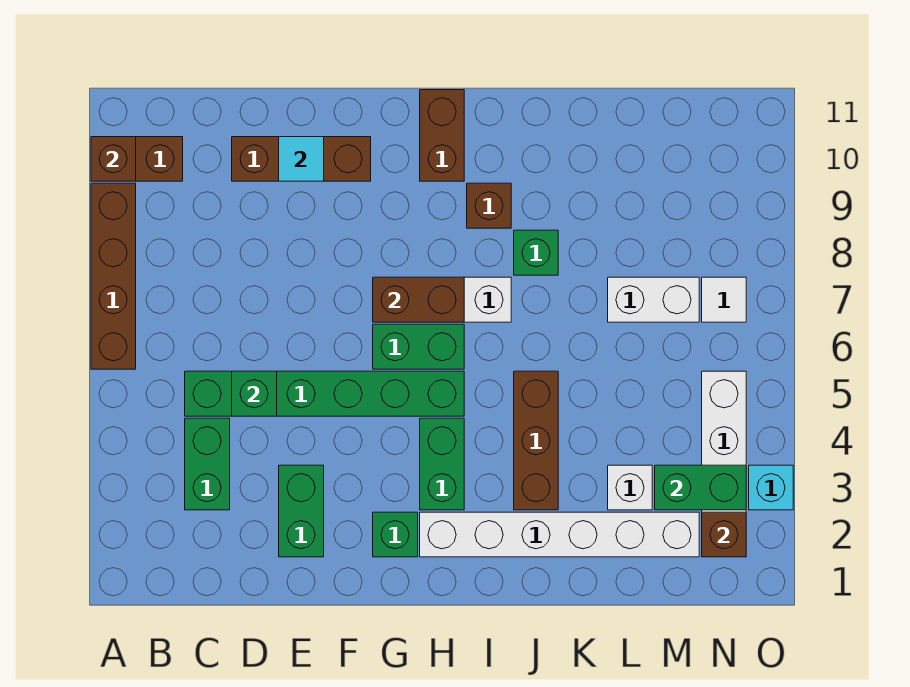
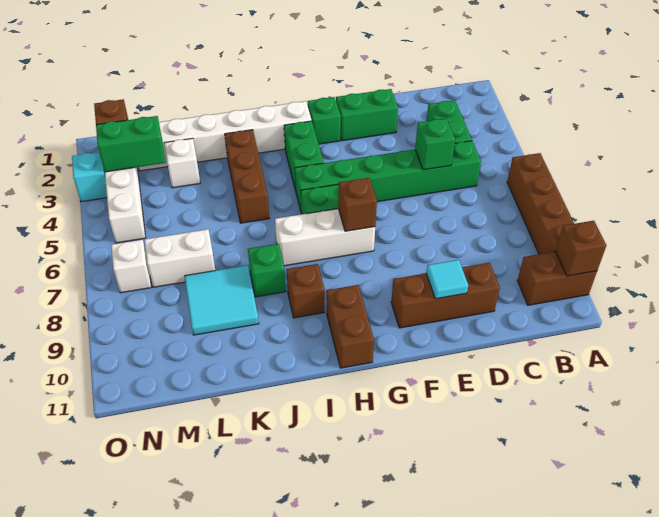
green 1x2 brick [279,465,324,557] -> green 1x2 brick turned to [336,89,398,141]
brown 1x2 brick [373,277,464,322] -> brown 1x1 brick [338,178,377,231]
none -> cyan 2x2 tile [184,265,259,335]
white 1x1 tile [702,277,746,322] -> white 1x1 brick [111,240,151,293]

